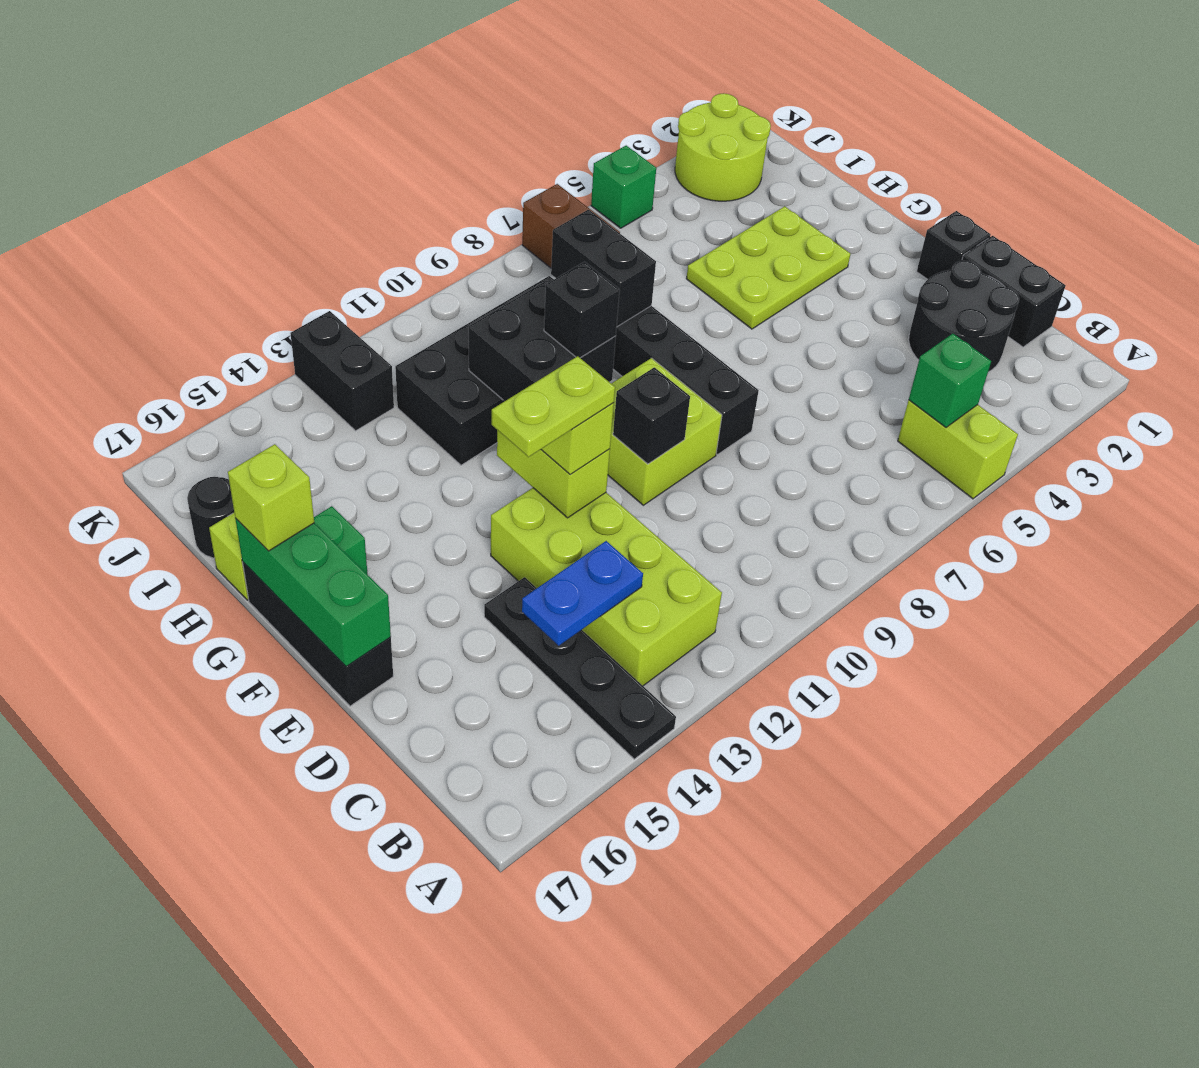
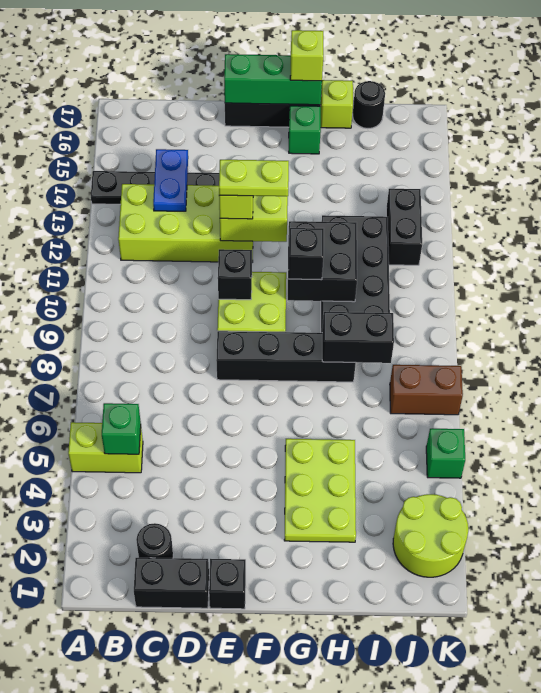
black 2x2 round brick [909,261,1019,372] -> black 1x1 round brick [136,523,173,558]
lime 1x2 plate [492,356,615,457] -> lime 1x2 plate turned to [219,160,289,196]
black 1x2 brick [290,311,394,431] -> black 1x2 brick turned to [386,189,422,265]

